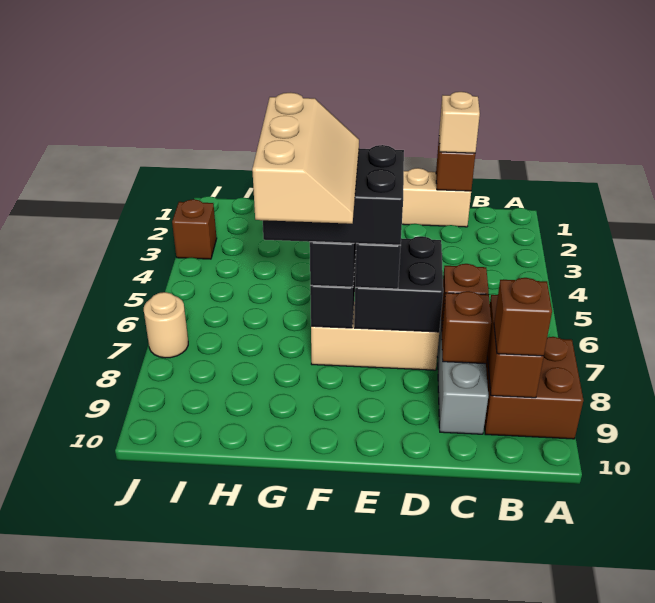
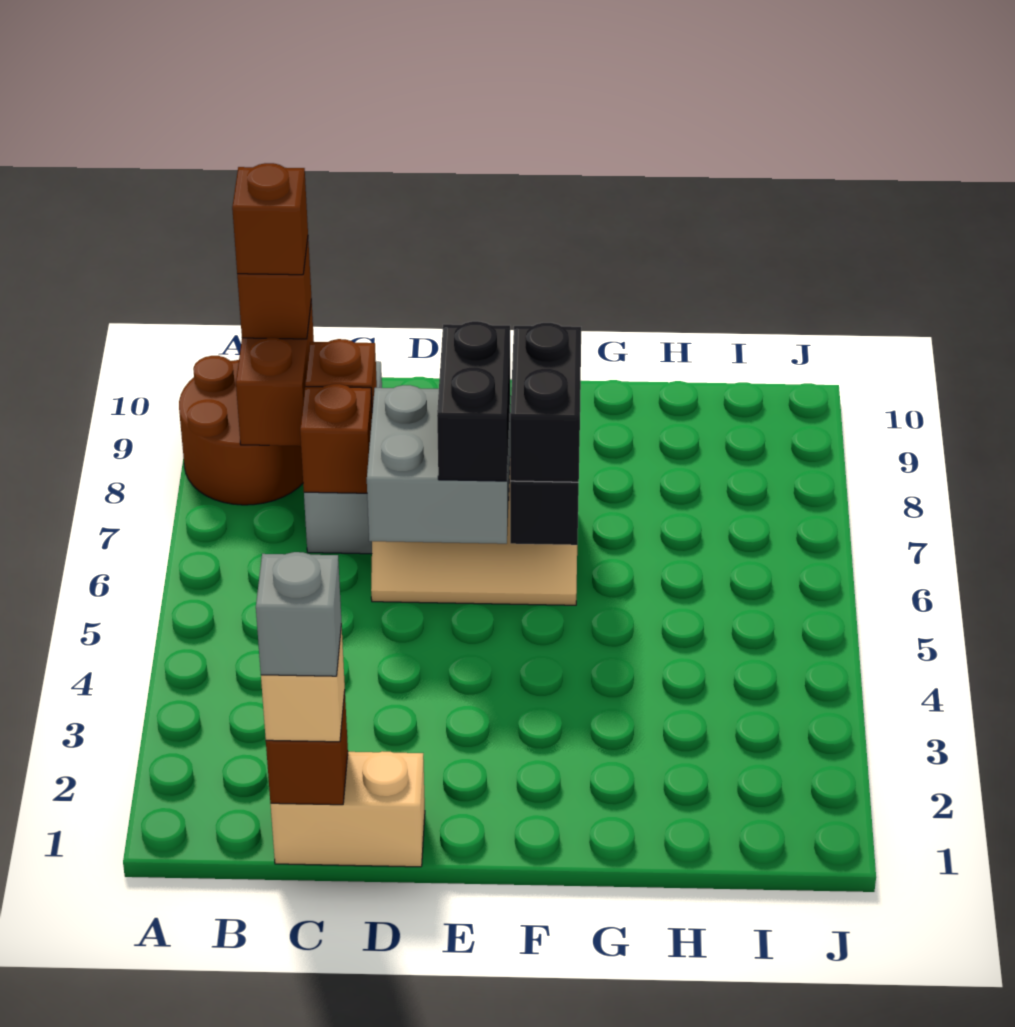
brown 2x2 brick [484,337,583,439] -> brown 2x2 round brick [179,356,303,505]
none -> grey 1x1 brick [256,552,342,676]
black 2x2 brick [354,236,443,332] -> grey 2x2 brick [367,385,510,544]
black 2x3 brick [263,145,404,245] -> none
tan 2x3 slope [252,93,359,224] -> none
brown 1x1 brick [172,199,217,259] -> brown 1x1 brick moved to [232,163,308,275]
tan 1x1 round brick [144,292,188,358] -> none

